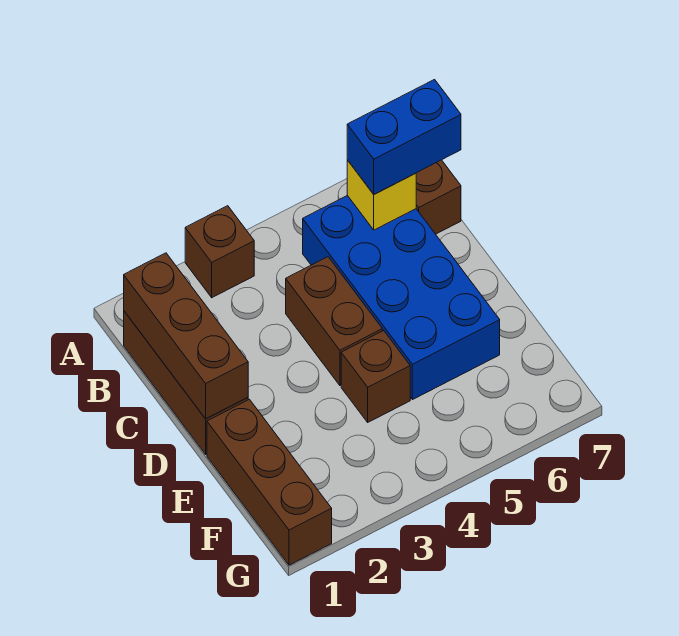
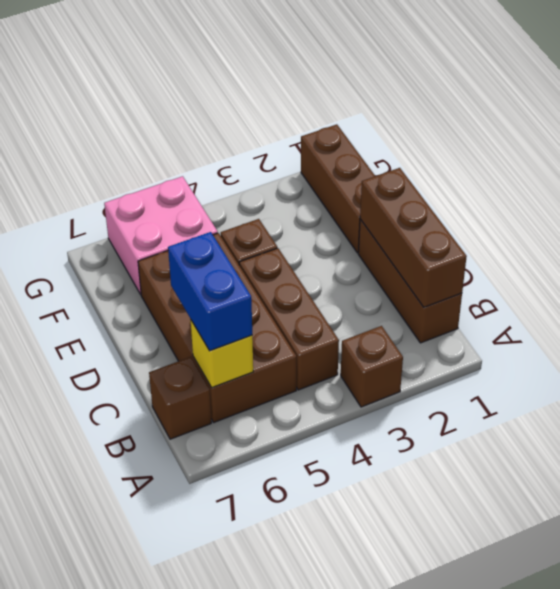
blue 2x4 brick [303,196,500,400] -> brown 2x4 brick [138,233,296,422]
blue 1x2 brick [347,80,461,194] -> blue 1x2 brick turned to [168,232,252,351]
brown 1x2 brick [286,257,382,385] -> brown 1x3 brick [239,248,339,390]
none -> pink 2x2 brick [104,176,218,294]

